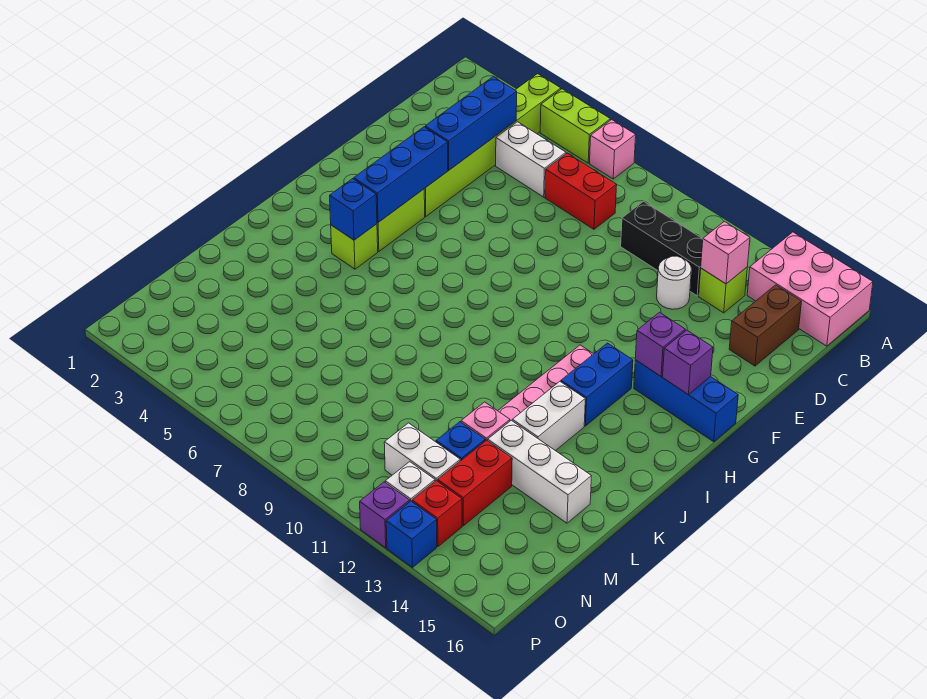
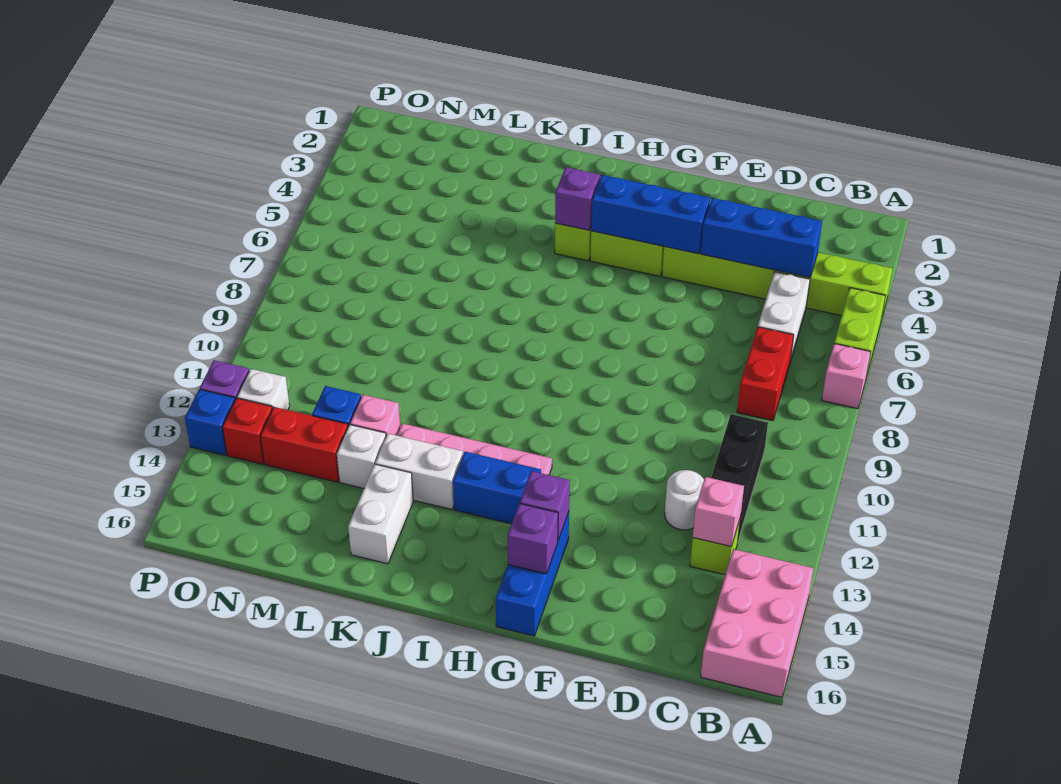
brown 1x2 brick [729,285,801,366] -> none
blue 1x1 brick [330,179,377,240] -> purple 1x1 brick [555,167,600,230]
white 1x3 brick [488,420,591,523] -> white 1x1 brick [337,425,386,488]
white 1x2 brick [384,423,460,481] -> white 1x2 brick moved to [348,464,413,564]

